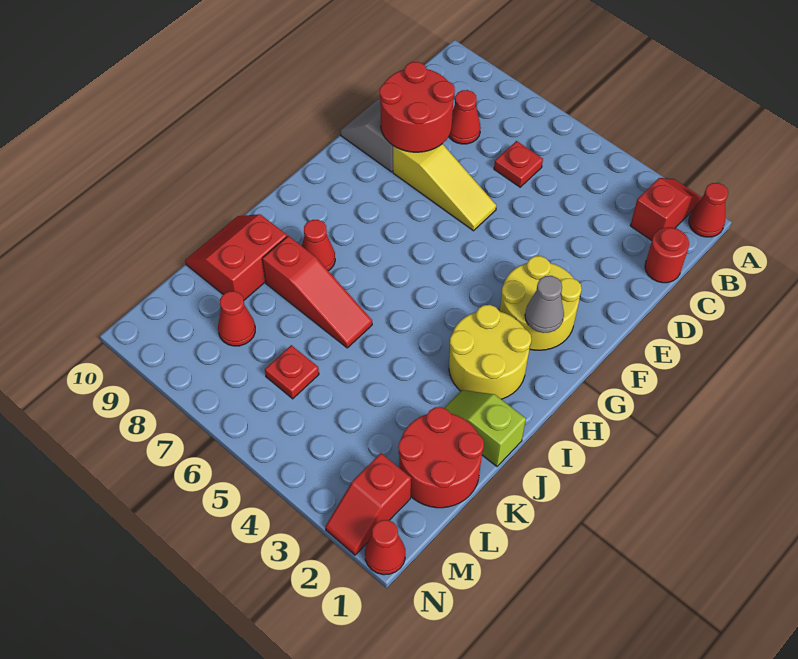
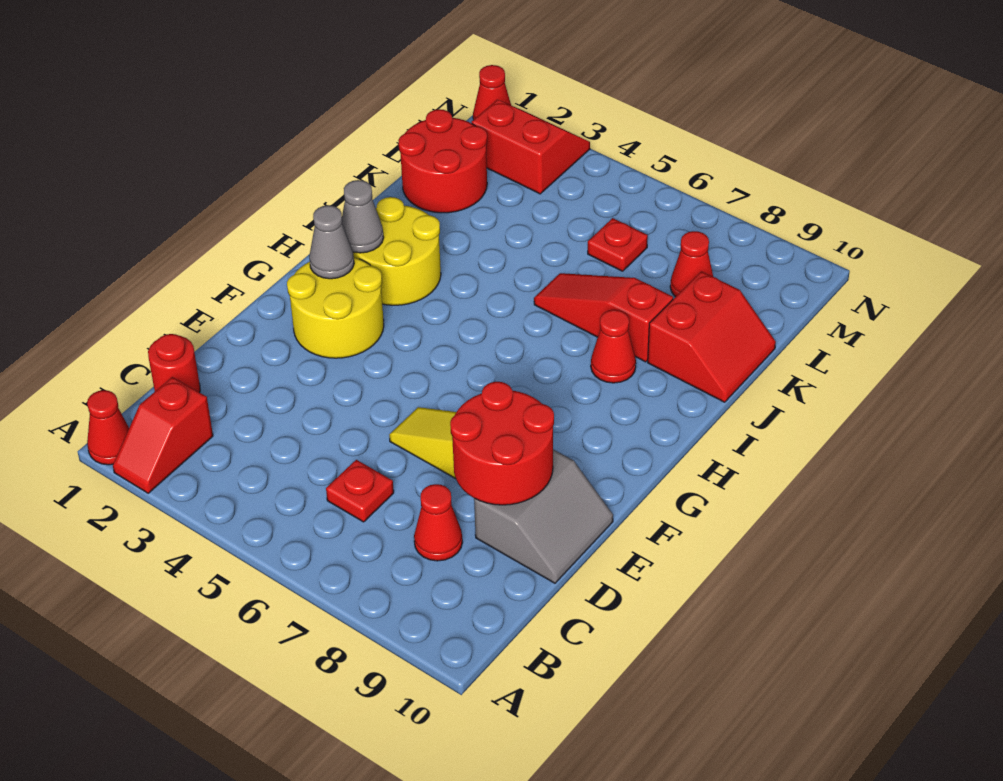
none -> grey 1x1 cone [342,180,384,253]
lime 1x2 slope [445,390,526,466] -> none
red 1x2 slope [325,453,411,555] -> red 2x2 slope [472,100,590,194]

